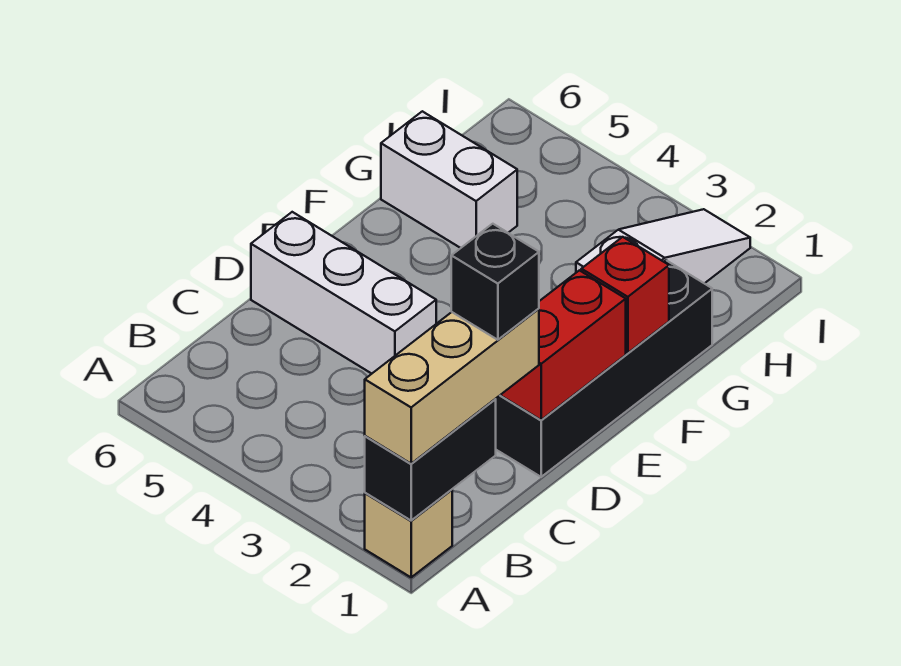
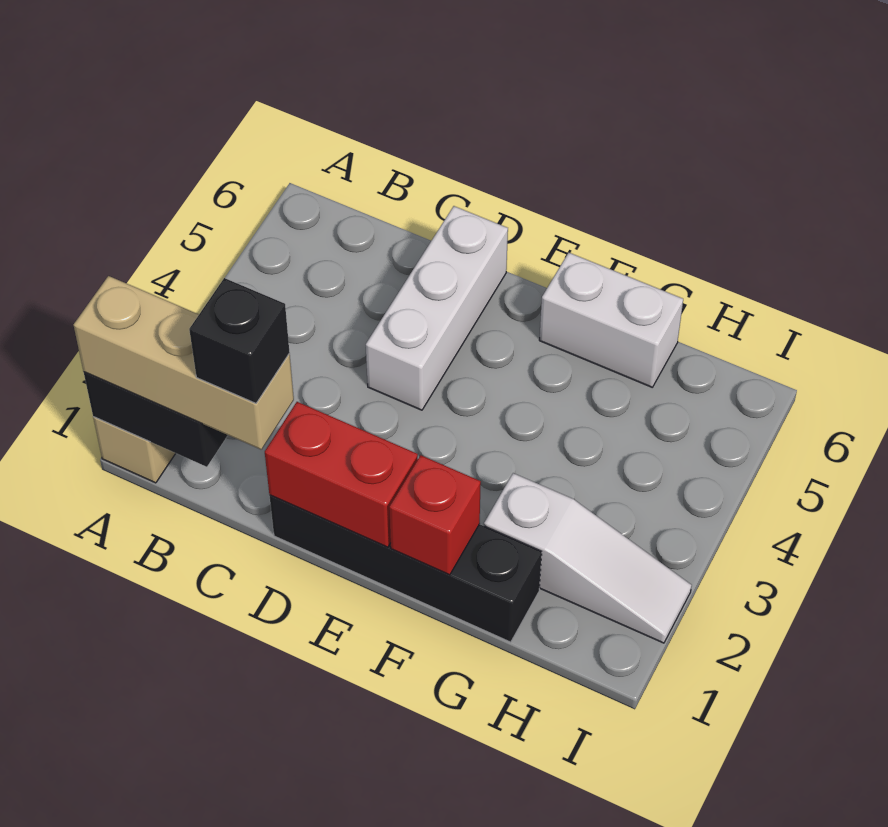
white 1x2 brick [381,111,517,248] -> white 1x2 brick turned to [539,253,683,387]

